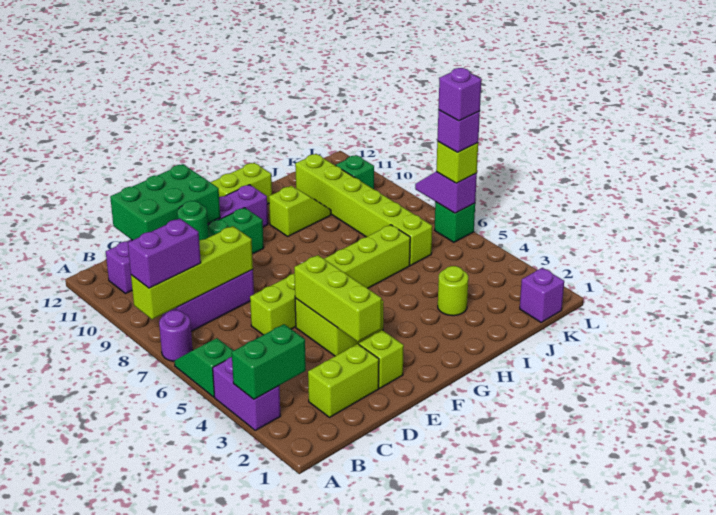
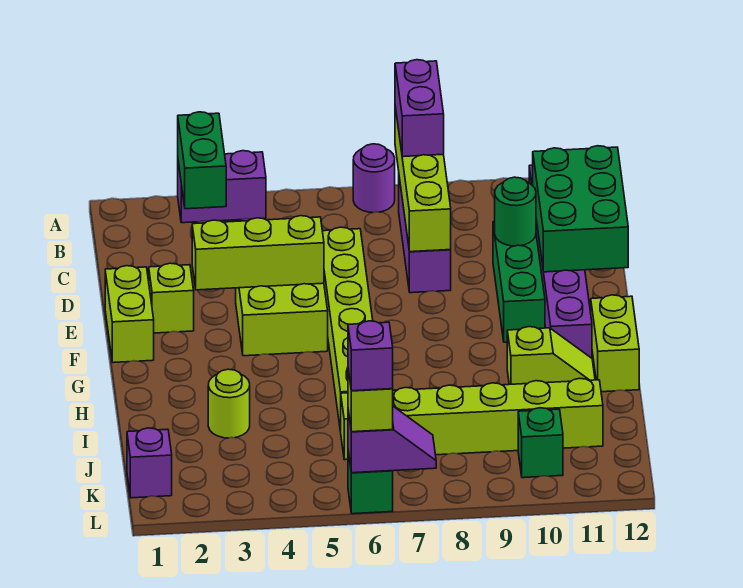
green 1x2 slope [174,338,233,397] -> none
lime 1x2 brick [308,344,379,418] -> lime 1x2 brick moved to [105,266,154,363]
lime 1x2 slope [269,186,331,236] -> lime 1x2 slope turned to [507,327,595,384]
purple 1x1 brick [438,68,481,121] -> none

